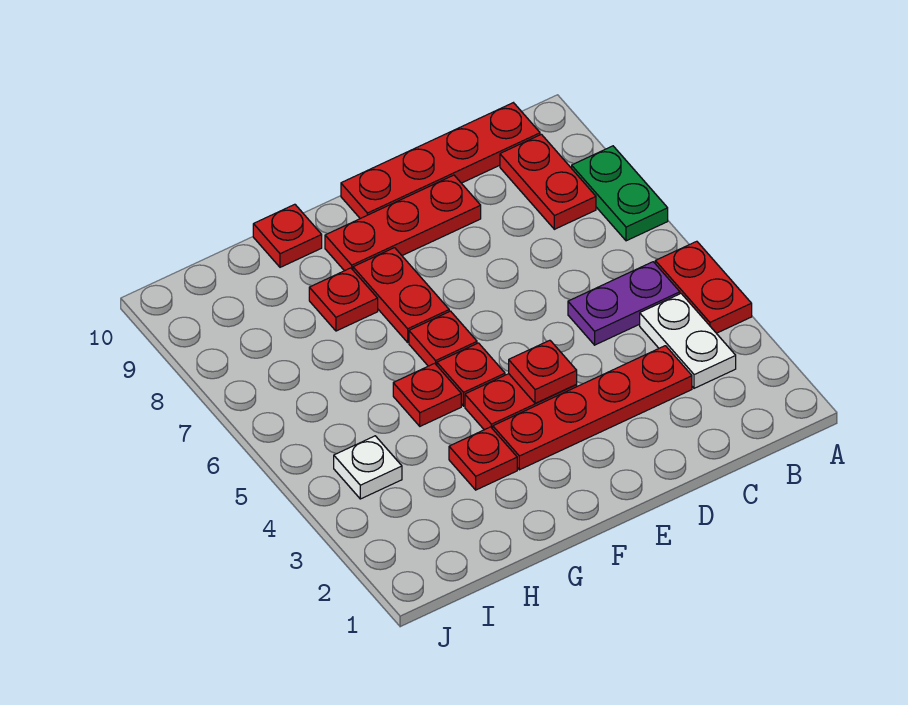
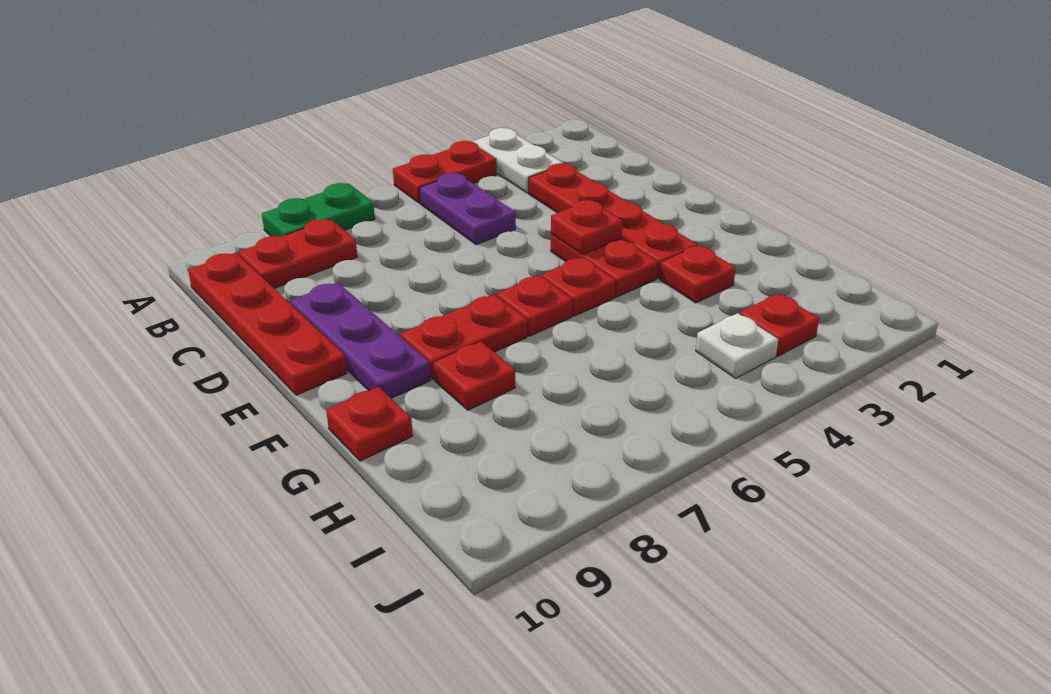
white 1x2 plate [640,294,736,388] -> white 1x2 plate turned to [472,128,563,193]
red 1x3 plate [325,175,481,271] -> purple 1x3 plate [290,282,431,398]
red 1x1 plate [393,363,461,426] -> red 1x1 plate moved to [740,293,819,356]

